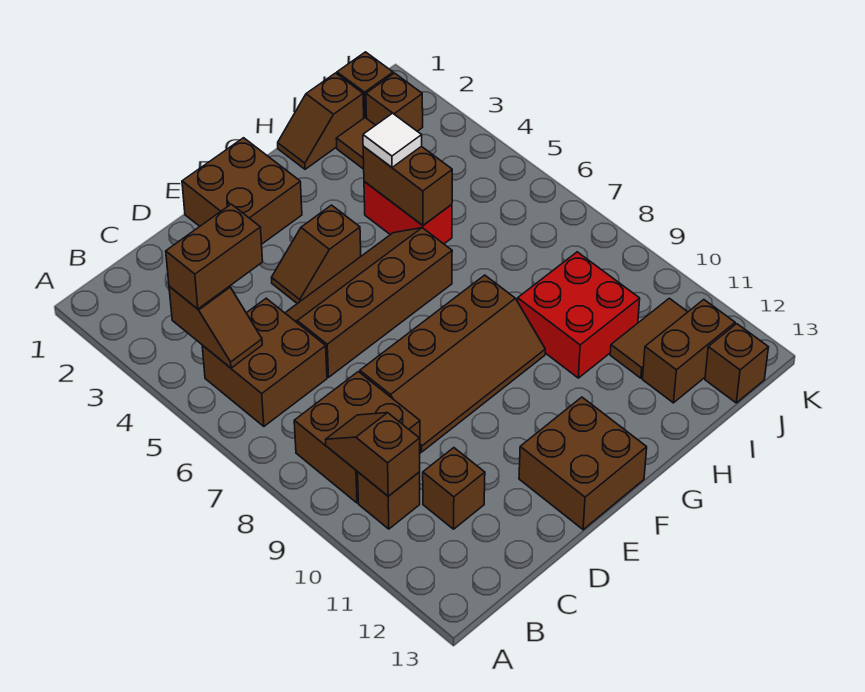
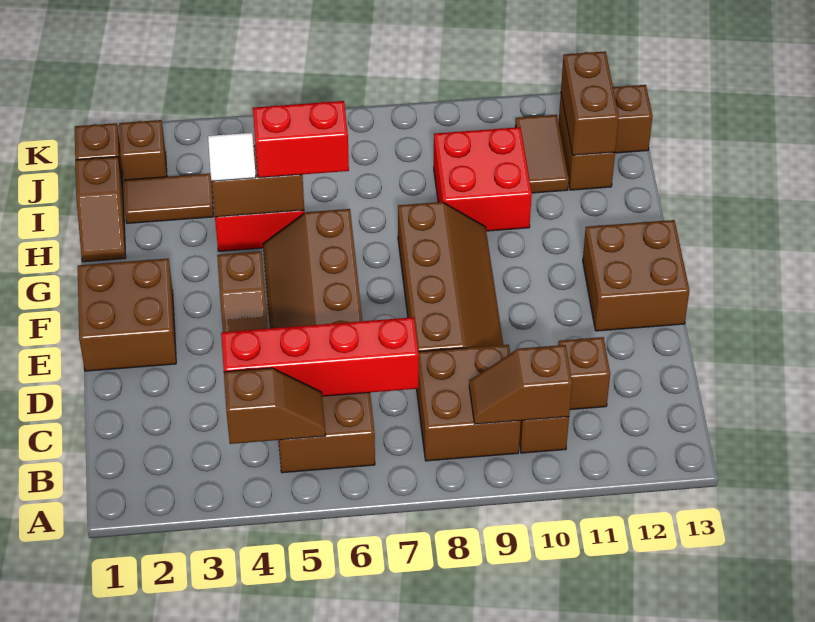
brown 1x2 brick [166,204,263,309] -> brown 1x2 brick moved to [561,51,619,155]
none -> red 1x4 brick [221,317,419,396]
none -> red 1x2 brick [253,101,349,178]

